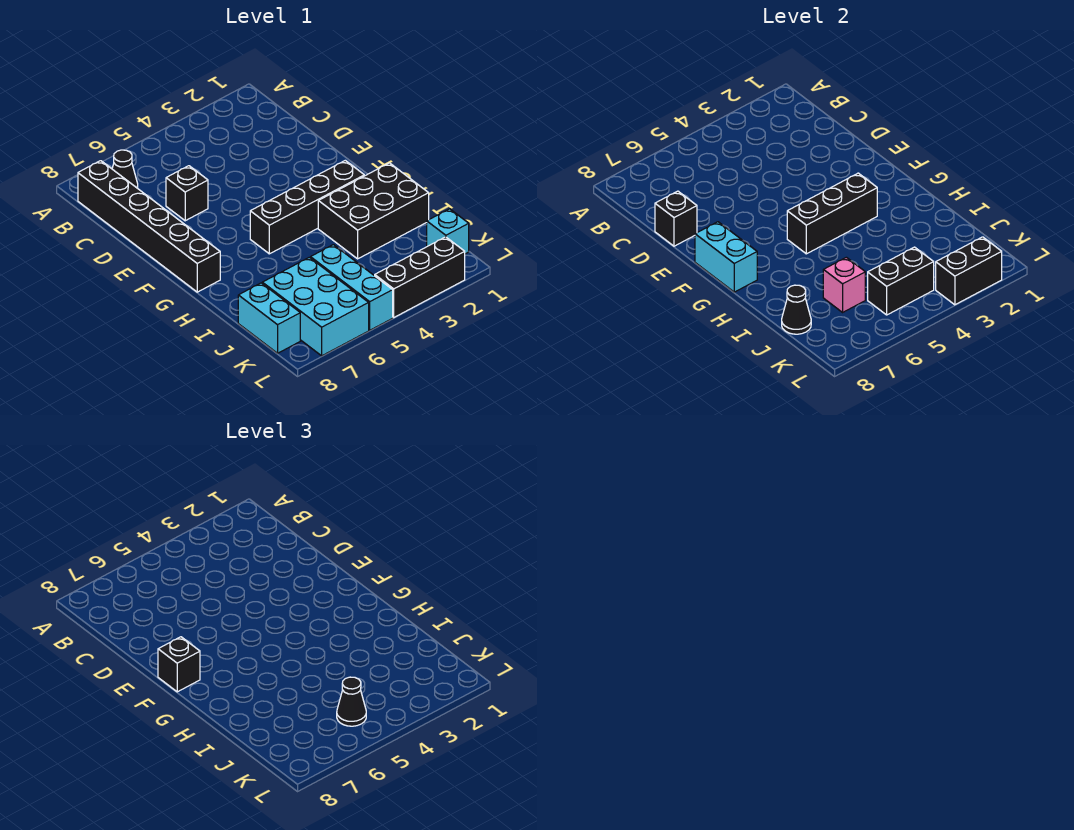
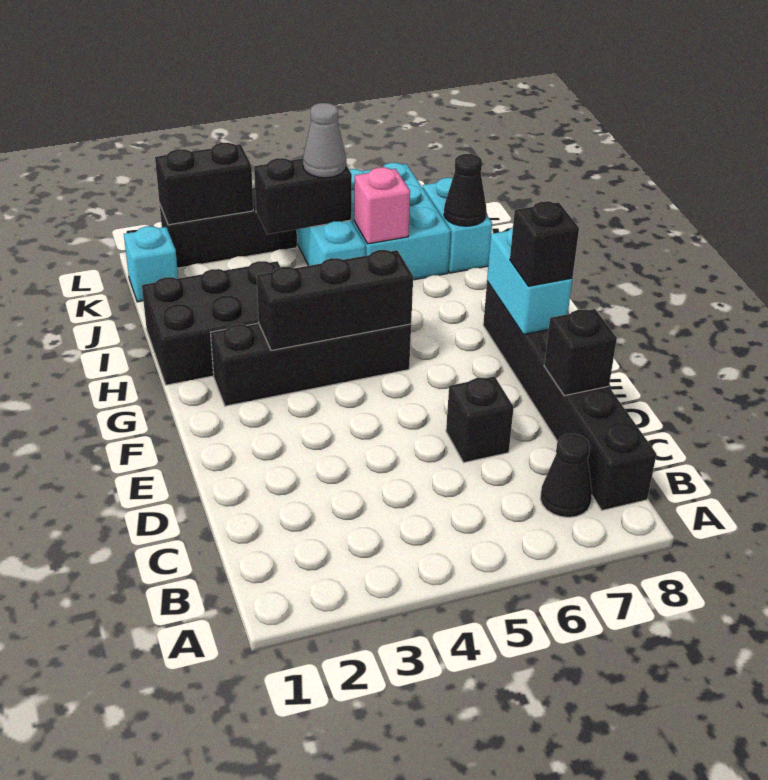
black 1x1 cone [337,677,366,726] -> grey 1x1 cone [303,103,346,178]

